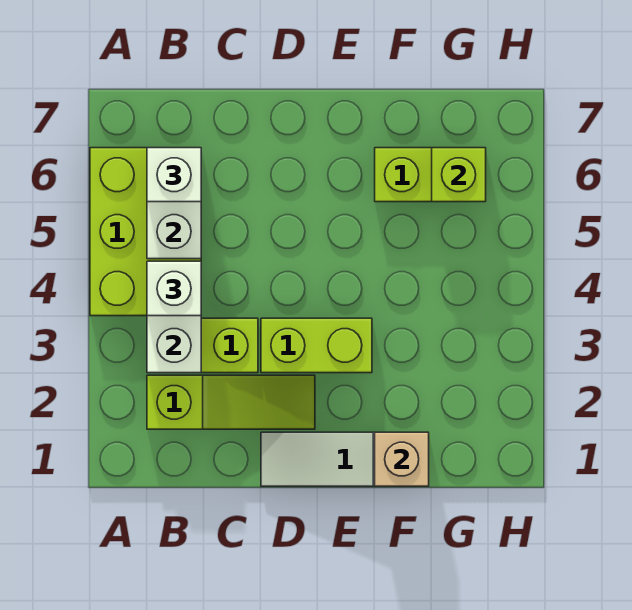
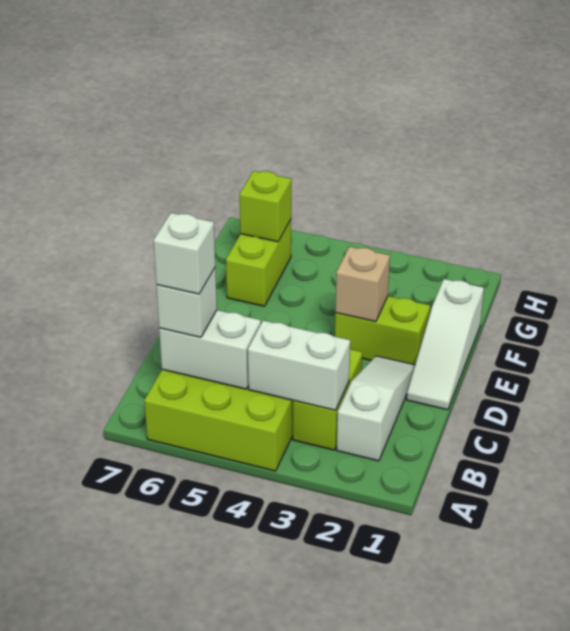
lime 1x3 slope [147,375,315,429] -> white 1x3 slope [337,356,415,461]
white 1x1 brick [147,261,201,316] -> white 1x1 brick moved to [154,213,215,294]
lime 1x2 brick [261,318,372,373] -> lime 1x2 brick turned to [335,296,430,365]
tan 1x1 brick [375,432,429,486] -> tan 1x1 brick moved to [335,247,390,322]

